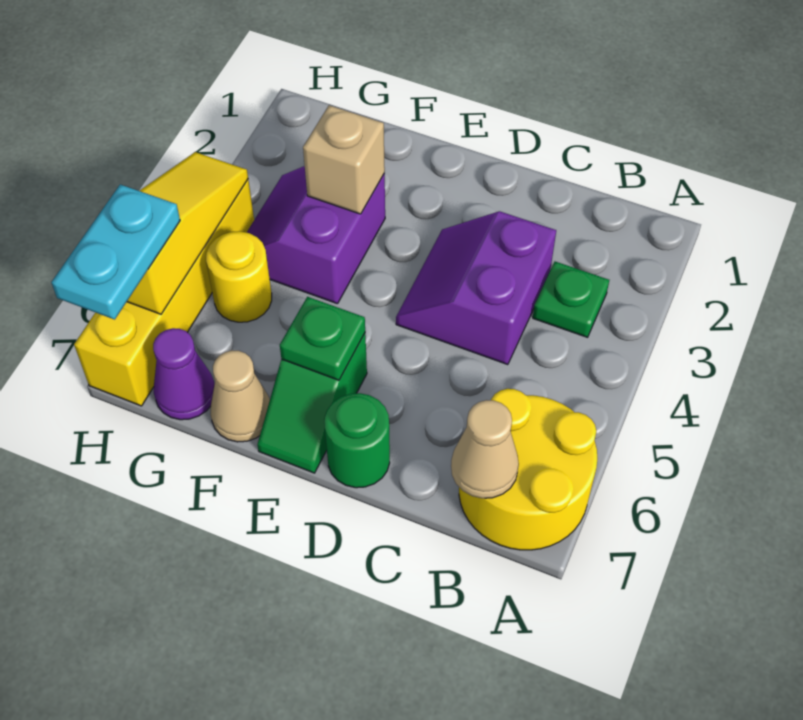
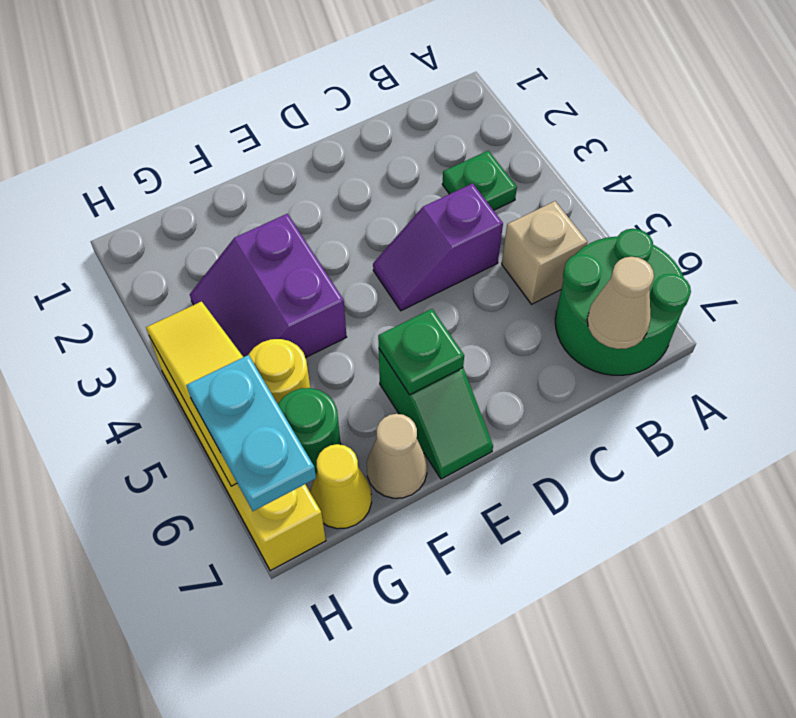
yellow 2x2 round brick [459,389,597,550] -> green 2x2 round brick [555,229,691,375]
purple 2x2 slope [396,211,556,365] -> purple 1x2 slope [373,183,503,311]
green 1x1 round brick [324,393,390,488] -> green 1x1 round brick moved to [278,388,341,474]
tan 1x1 brick [303,105,385,214] -> tan 1x1 brick moved to [502,201,587,304]
purple 1x1 cone [153,328,215,420] -> yellow 1x1 cone [310,444,372,529]

